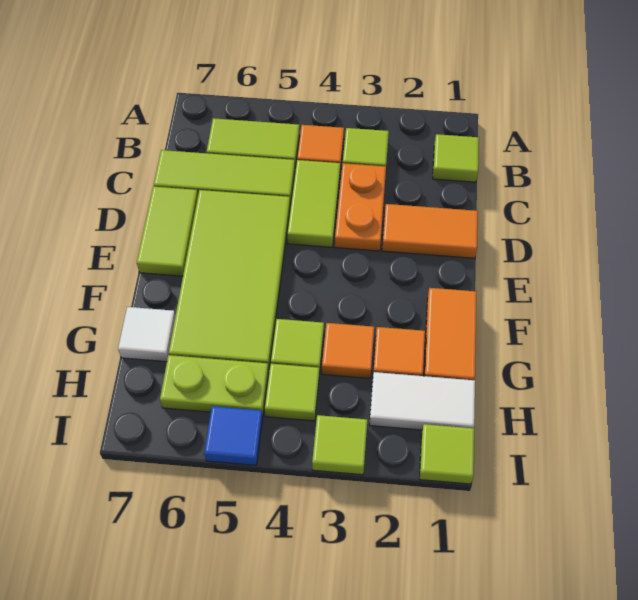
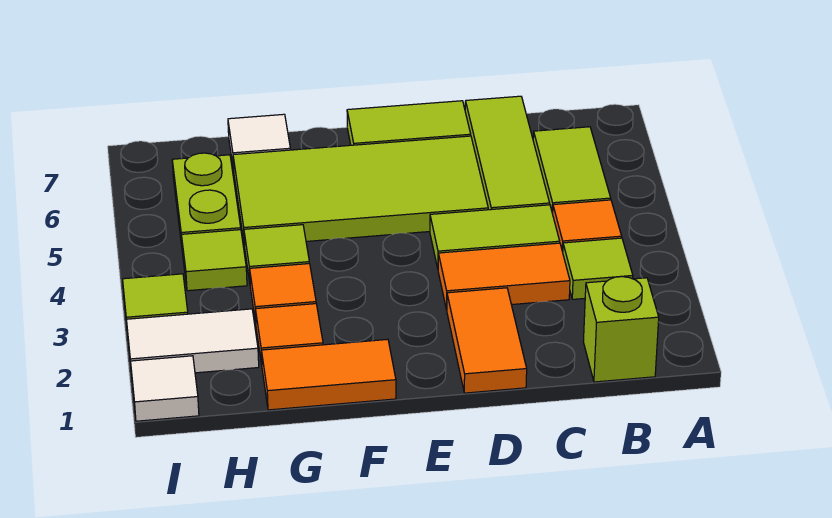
lime 1x1 tile [433,134,479,182] -> lime 1x1 brick [583,277,659,382]
orange 1x2 plate [335,163,386,251] -> orange 1x2 tile [438,243,570,310]
white 1x2 tile [369,372,475,430] -> white 1x2 tile turned to [126,309,259,373]
lime 1x1 tile [420,424,474,484] -> white 1x1 tile [131,356,199,421]
blue 1x1 tile [204,406,263,465] -> none

